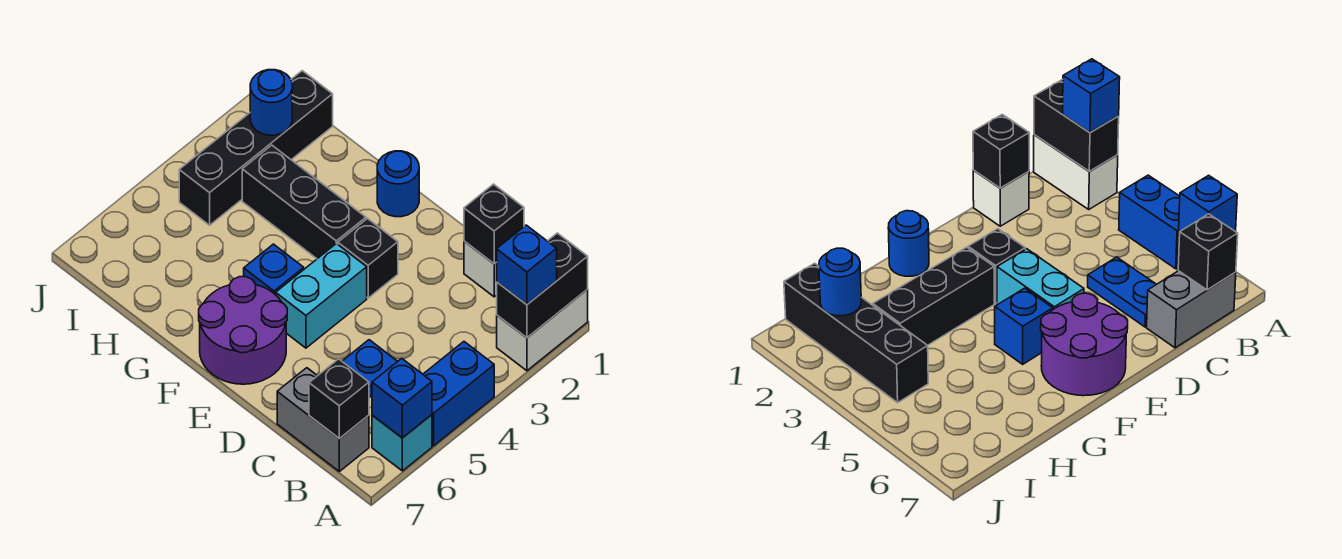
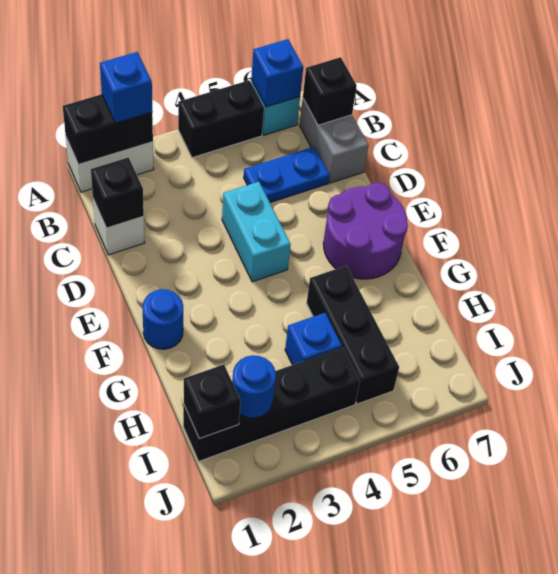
blue 1x2 brick [423,342,494,446] -> black 1x2 brick [178,80,264,158]
black 1x1 brick [338,219,398,298] -> black 1x1 brick moved to [184,365,241,439]
cyan 1x2 brick [276,244,367,348] -> cyan 1x2 brick turned to [222,182,291,282]
black 1x3 brick [242,145,366,259] -> black 1x3 brick moved to [307,266,399,404]
blue 1x1 brick [244,244,304,295] -> blue 1x1 brick moved to [285,313,342,365]

